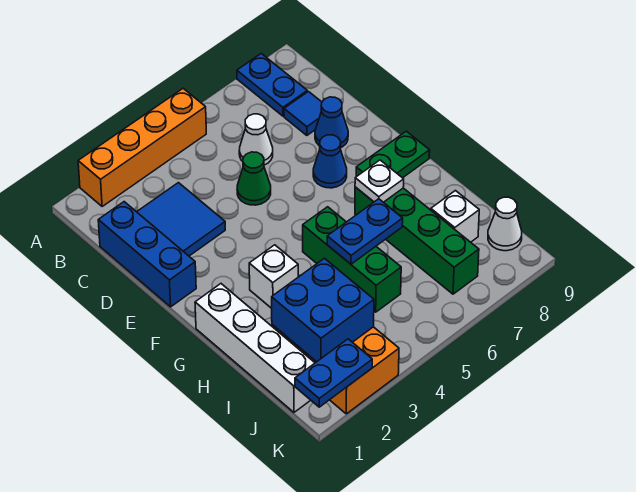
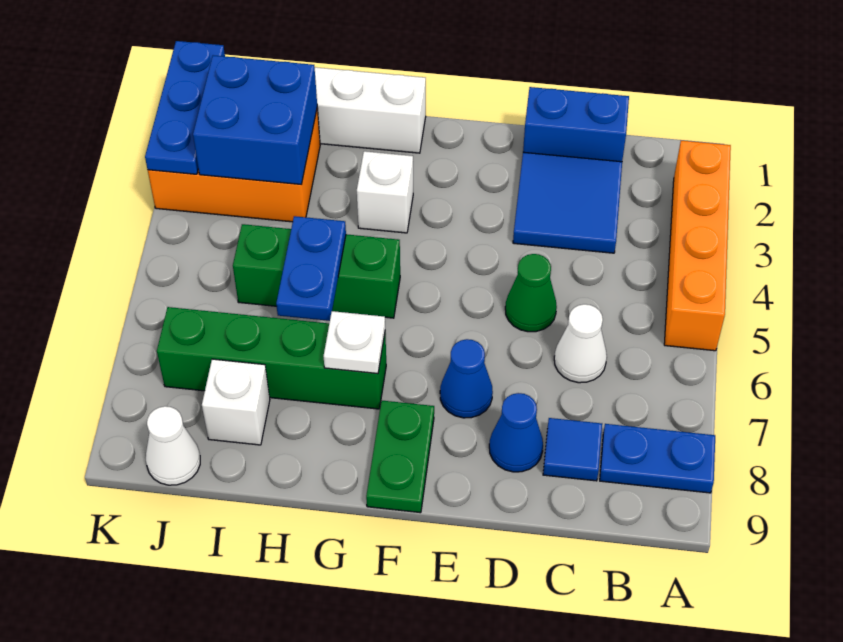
blue 1x3 brick [98,202,196,307] -> blue 1x2 brick [523,87,629,162]
blue 1x2 plate [295,339,372,407] -> blue 1x3 plate [145,41,225,174]

